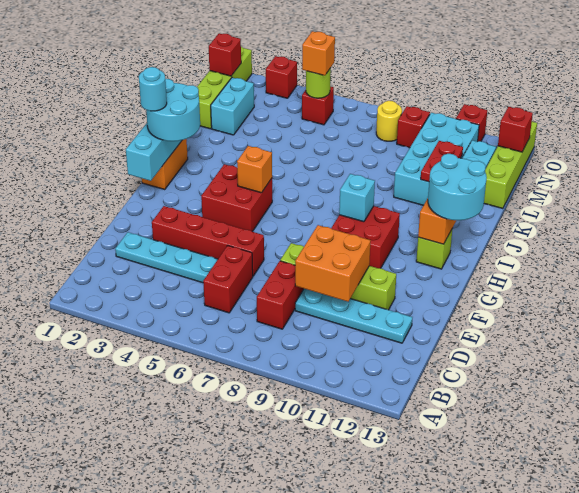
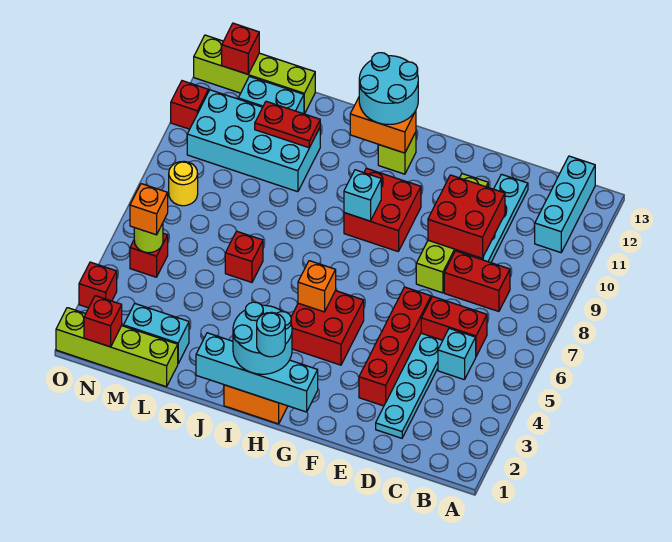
none -> cyan 1x3 brick [535,156,595,253]
none -> cyan 1x1 brick [438,328,476,380]
orange 2x2 brick [295,225,371,302] -> red 2x2 brick [428,175,505,258]
red 1x1 brick [397,106,430,148] -> red 1x1 brick moved to [225,231,263,282]

